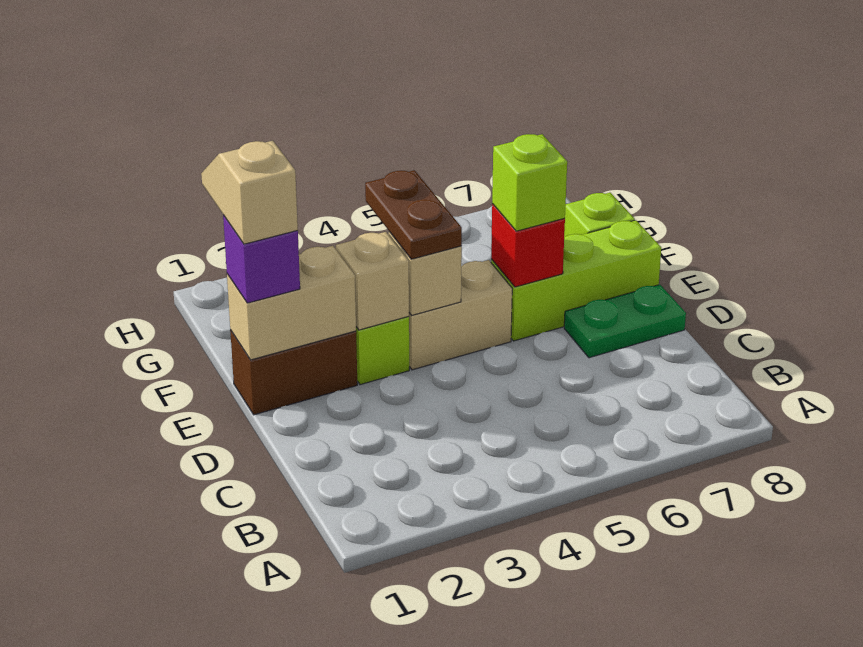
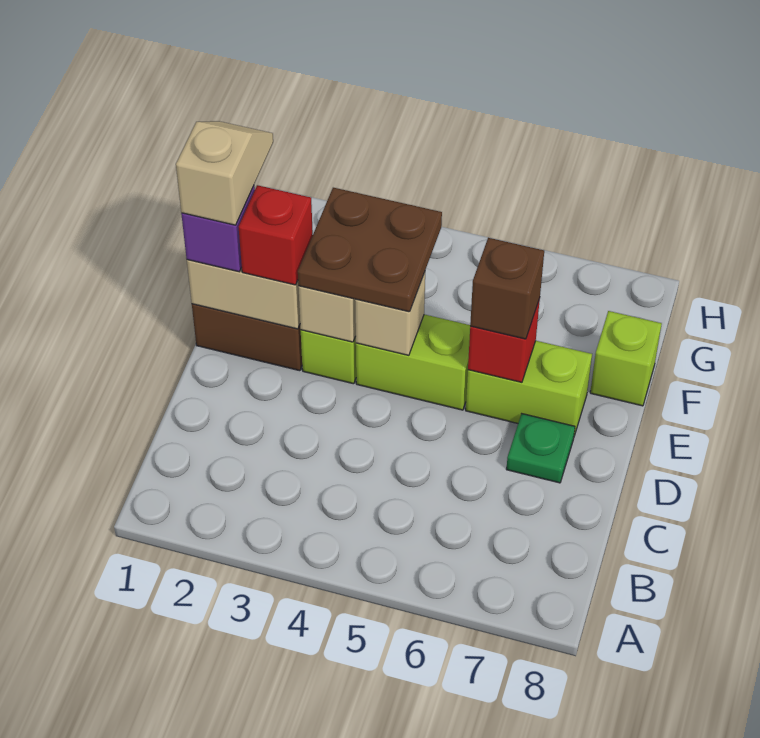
green 1x2 plate [564,285,686,358] -> green 1x1 plate [506,414,575,483]
none -> red 1x1 brick [239,185,313,285]
tan 1x2 brick [409,260,512,370] -> lime 1x2 brick [356,314,470,410]
brown 1x2 plate [365,170,462,259] -> brown 2x2 plate [298,188,442,312]
lime 1x3 brick [491,220,661,341] -> lime 1x2 brick [466,341,592,436]
lime 1x1 brick [492,134,567,231] -> brown 1x1 brick [470,238,544,339]

